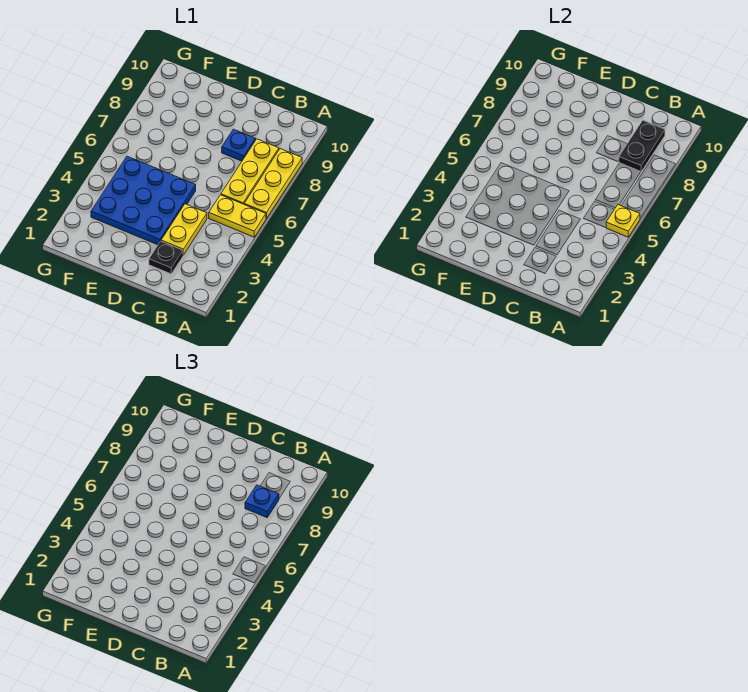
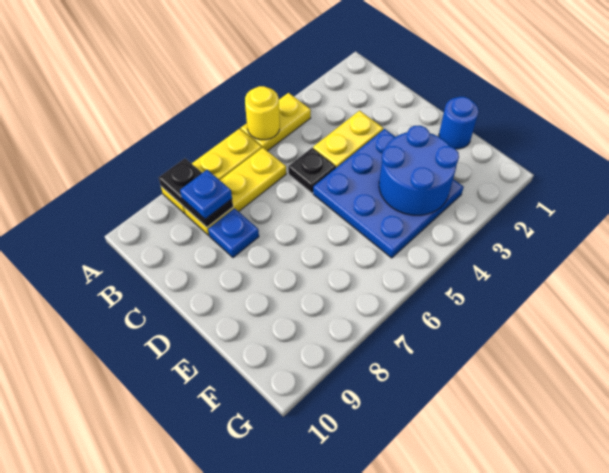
yellow 1x2 plate [209,195,266,237] -> yellow 1x2 plate turned to [241,93,311,151]
yellow 1x1 plate [606,205,640,237] -> yellow 1x1 round brick [245,86,280,140]
black 1x2 plate [619,120,665,171] -> black 1x2 plate turned to [159,158,233,227]
black 1x1 plate [149,241,183,274] -> black 1x1 plate moved to [288,148,336,193]
none -> blue 1x1 round brick [439,97,479,149]
none -> blue 2x2 round brick [379,126,459,215]

